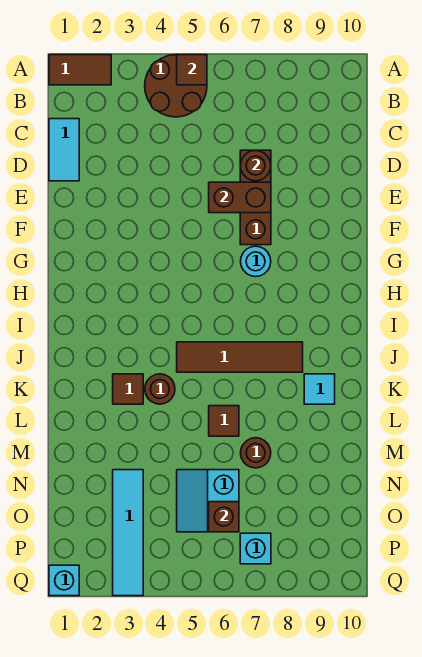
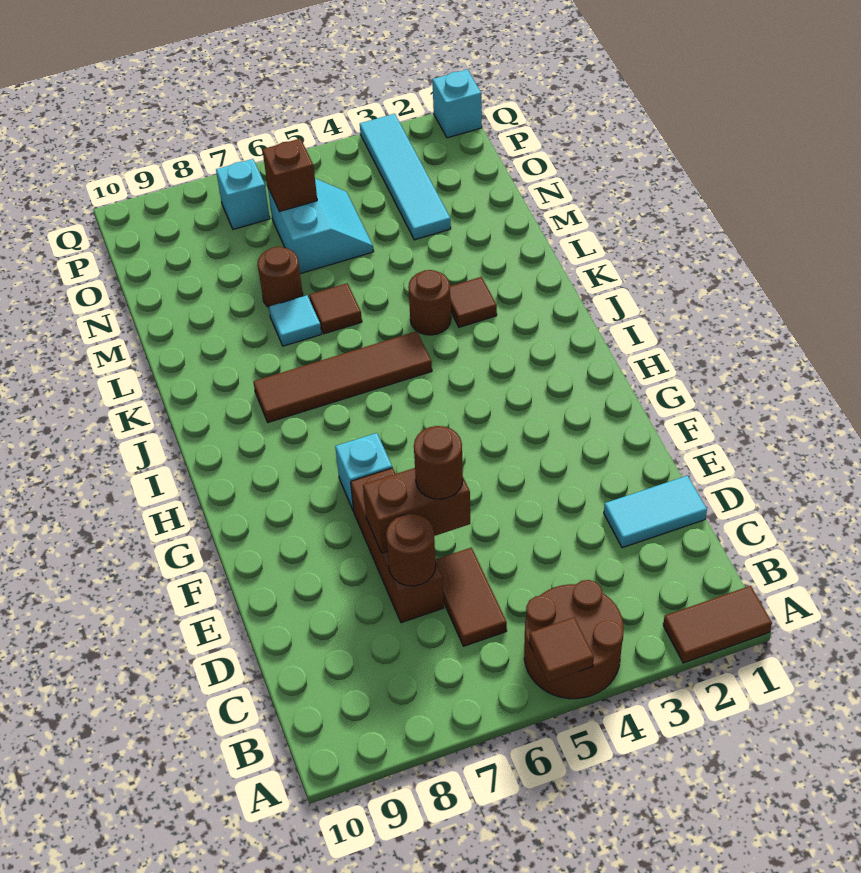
cyan 1x2 tile [49,119,79,181] -> cyan 1x2 tile turned to [604,476,707,548]
none -> brown 1x2 tile [435,548,507,646]
none -> brown 1x1 round brick [414,426,463,499]
cyan 1x1 round brick [241,246,271,277] -> cyan 1x1 brick [335,433,392,511]
cyan 1x1 tile [304,374,335,404] -> cyan 1x1 tile moved to [269,295,321,346]

